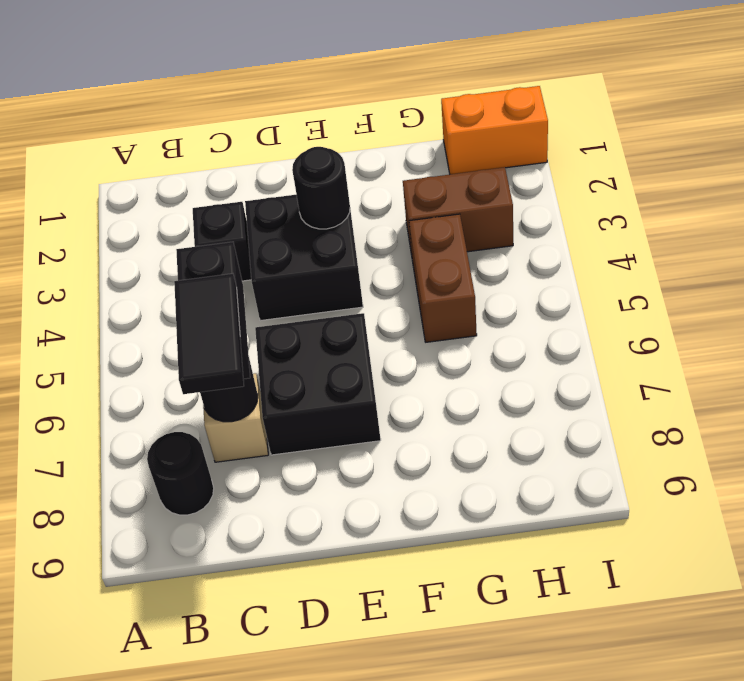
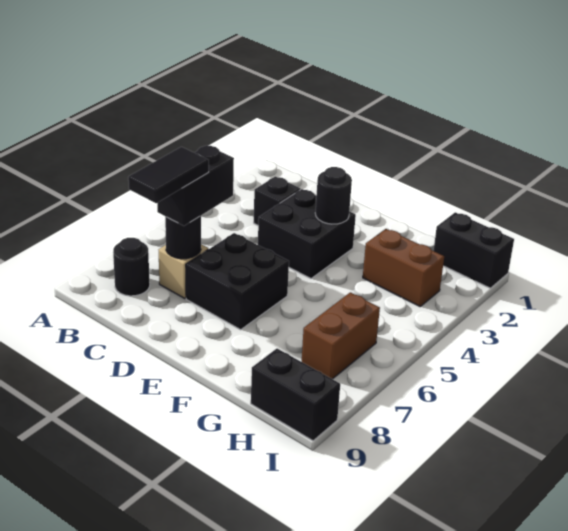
brown 1x2 brick [409,214,477,342] -> brown 1x2 brick moved to [302,292,380,379]
orange 1x2 brick [441,86,548,174] -> black 1x2 brick [433,212,514,288]
none -> black 1x2 brick [251,349,340,441]

